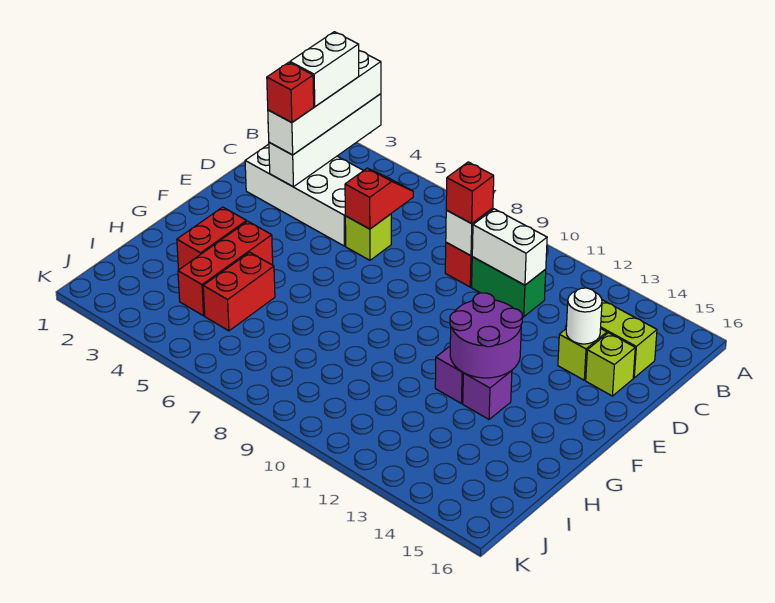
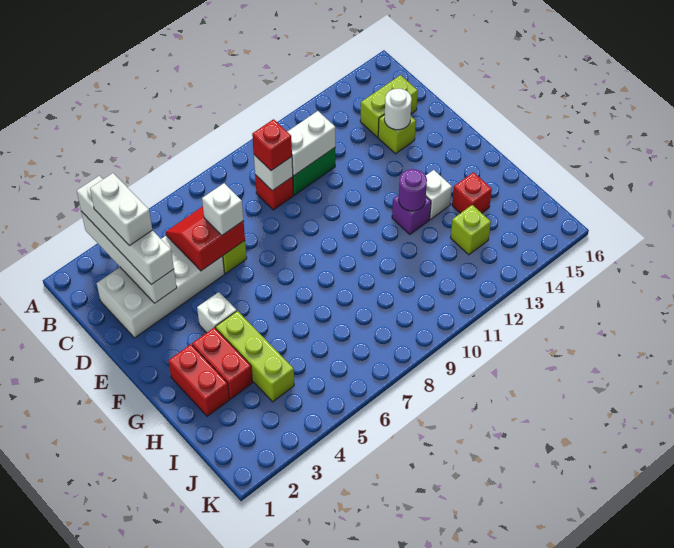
red 1x2 slope [345,168,413,229] -> red 2x2 slope [166,206,245,271]
red 1x1 brick [267,62,314,123] -> red 1x1 brick moved to [452,172,492,213]
none -> white 1x1 brick [202,183,243,236]
lime 1x1 brick [586,333,635,396] -> lime 1x1 brick moved to [451,205,491,255]
none -> white 1x1 brick [197,292,237,333]
purple 2x2 round brick [450,293,523,378] -> purple 1x1 round brick [399,169,427,211]
red 1x3 brick [178,221,273,316] -> lime 1x3 brick [215,311,294,402]
purple 1x1 brick [463,371,512,419] -> white 1x1 brick [426,170,452,219]
red 1x2 brick [203,252,275,331] -> red 1x2 brick moved to [168,344,229,416]

